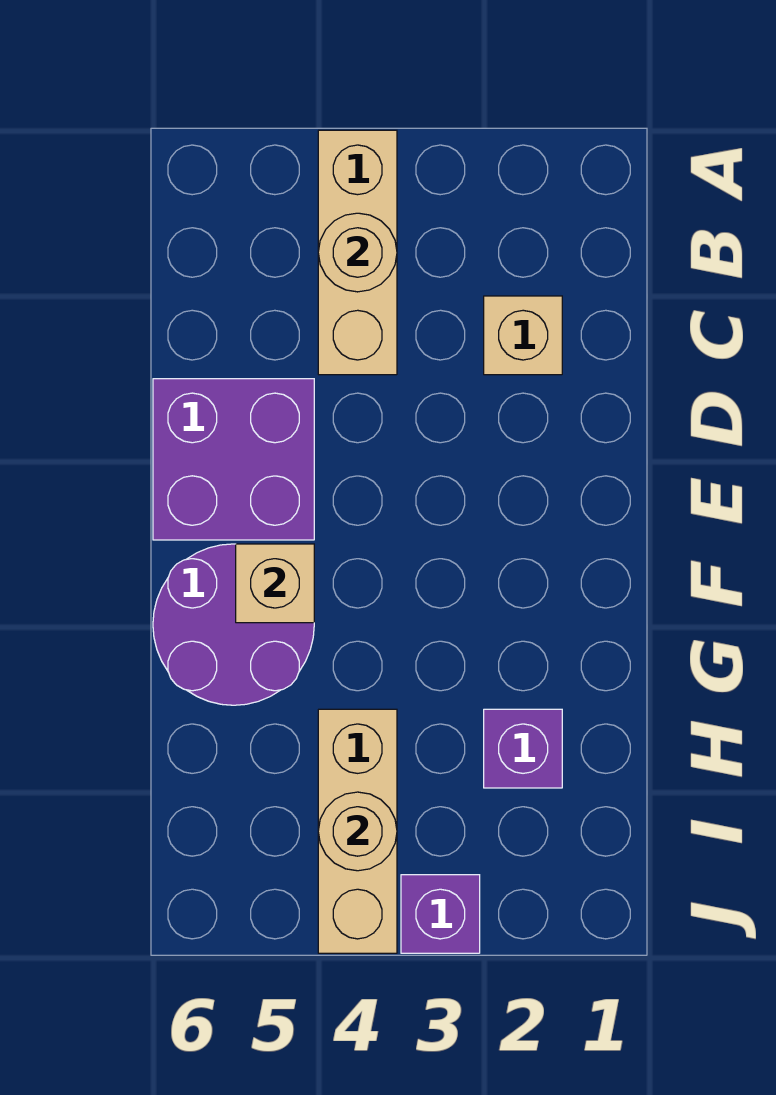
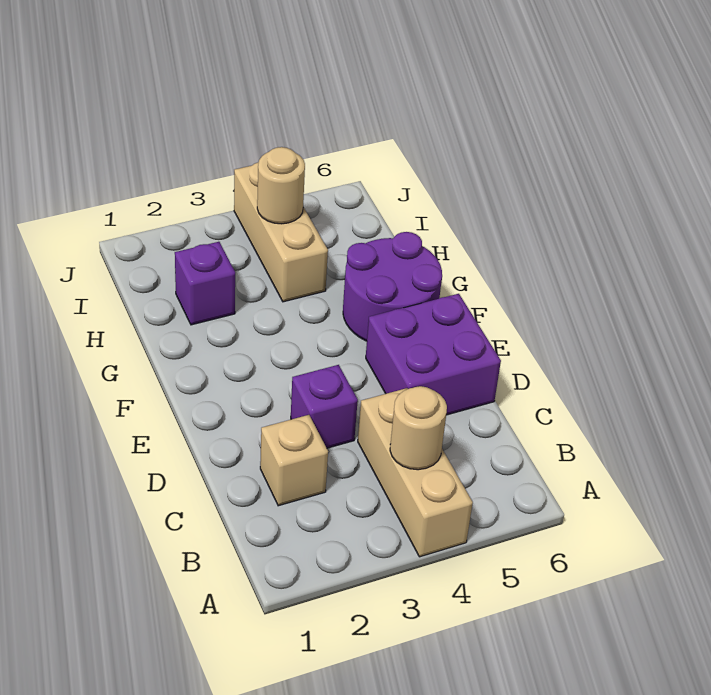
tan 1x1 brick [236,544,314,623] -> none
purple 1x1 brick [401,875,480,953] -> purple 1x1 brick moved to [291,365,358,448]

